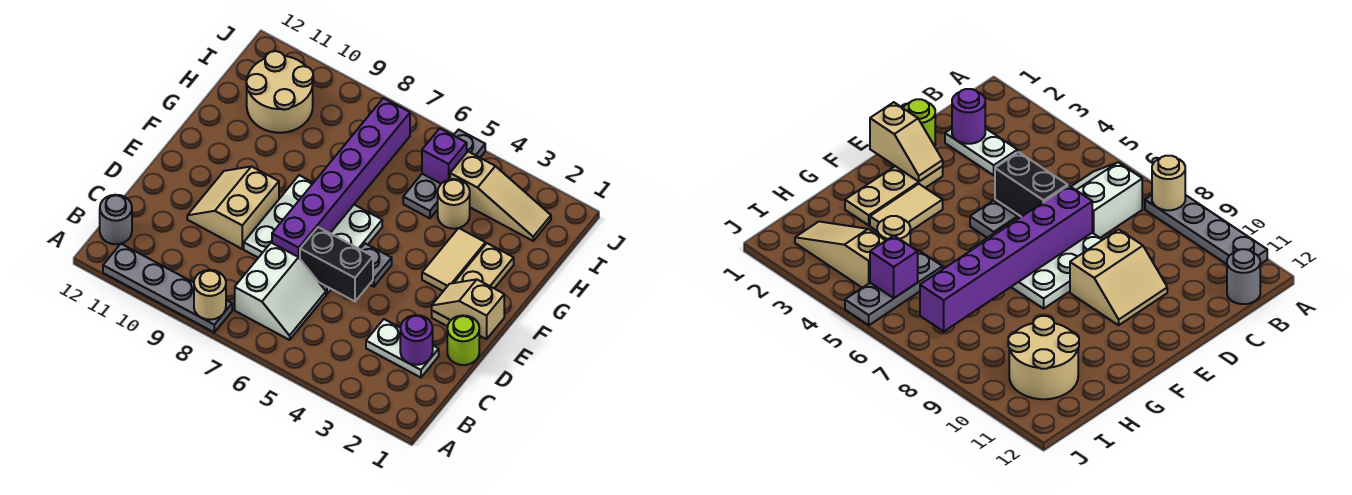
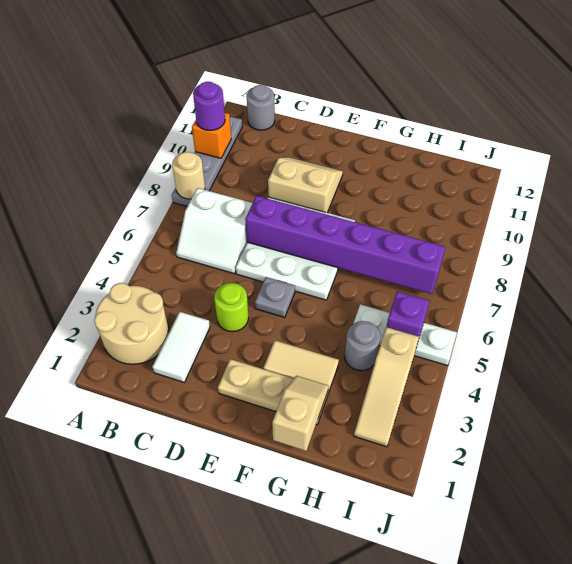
none -> orange 1x1 brick [192,113,231,158]
white 1x2 plate [366,319,439,378] -> white 1x2 tile [153,312,210,382]
purple 1x1 round brick [400,315,433,365] -> purple 1x1 round brick moved to [193,82,225,131]
lime 1x1 round brick [447,315,479,365] -> lime 1x1 round brick moved to [214,283,249,332]
black 1x2 brick [300,227,373,301] -> none
tan 1x2 slope [432,279,504,339] -> tan 1x2 slope moved to [272,376,329,451]
tan 1x1 round brick [438,179,470,229] -> grey 1x1 round brick [344,321,381,371]
grey 1x3 plate [403,130,485,218] -> white 1x3 plate [353,304,457,366]
tan 2x2 round brick [246,51,313,133] -> tan 2x2 round brick moved to [94,283,169,364]

